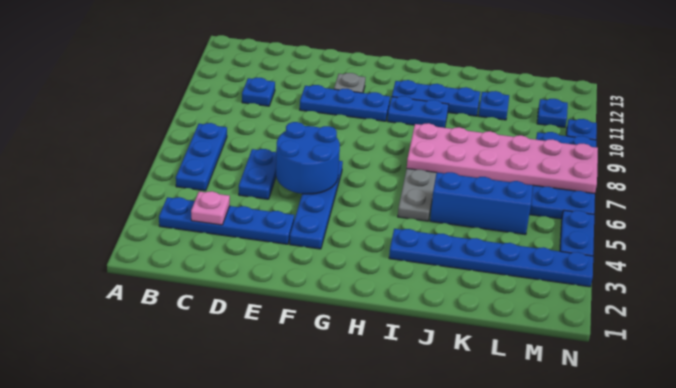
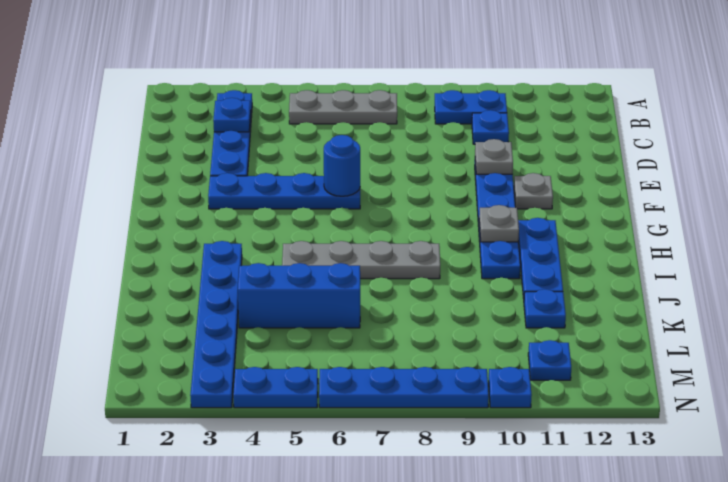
blue 1x3 plate [176,123,227,191] -> grey 1x3 plate [289,90,397,124]
pink 1x1 plate [191,191,230,225] -> blue 1x1 plate [213,98,251,132]
blue 1x2 plate [239,149,276,199] -> blue 1x2 plate moved to [435,90,507,124]
blue 2x2 round brick [276,122,340,194] -> blue 1x1 round brick [324,135,360,196]
none -> grey 1x1 plate [475,139,513,174]
none -> grey 1x1 plate [479,205,519,242]
pink 2x6 plate [407,123,598,194] -> none
blue 1x3 brick [430,172,533,235] -> blue 1x3 brick turned to [238,263,360,328]
blue 2x4 plate [529,132,596,219] -> blue 1x4 plate [319,367,489,408]

